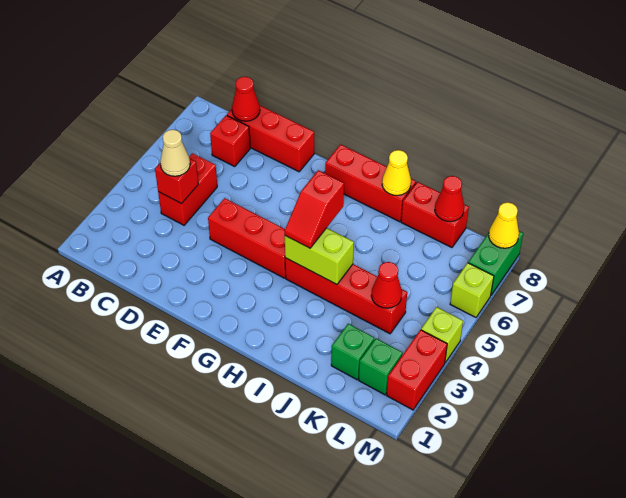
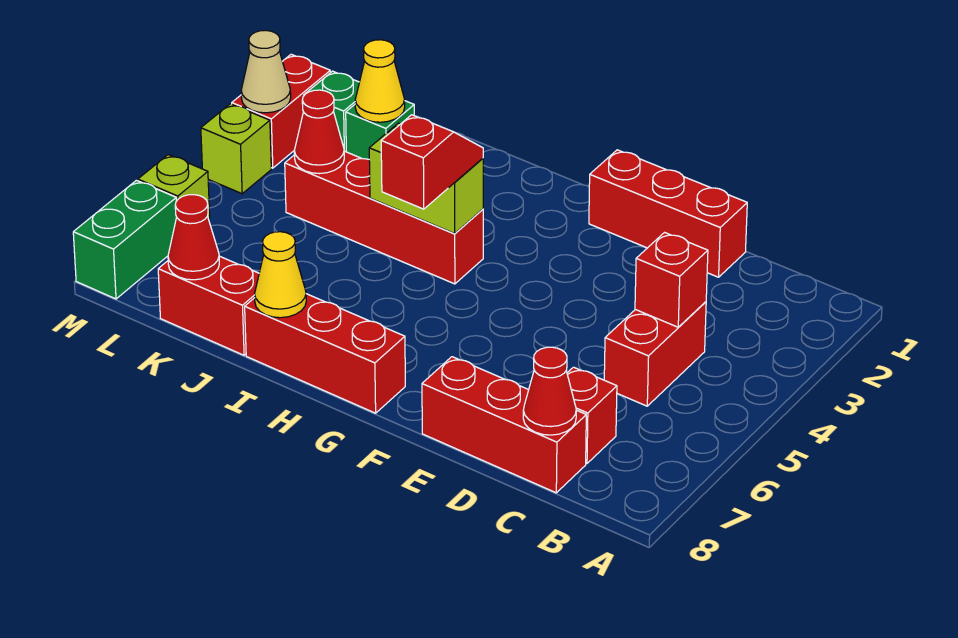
tan 1x1 cone [160,130,190,176] -> tan 1x1 cone moved to [241,30,291,113]
red 1x3 brick [208,198,286,278] -> red 1x3 brick moved to [589,150,747,277]
yellow 1x1 cone [489,202,519,248] -> yellow 1x1 cone moved to [355,40,405,122]

